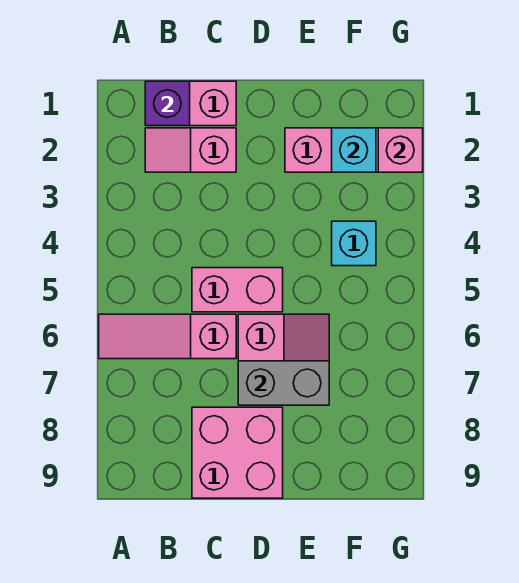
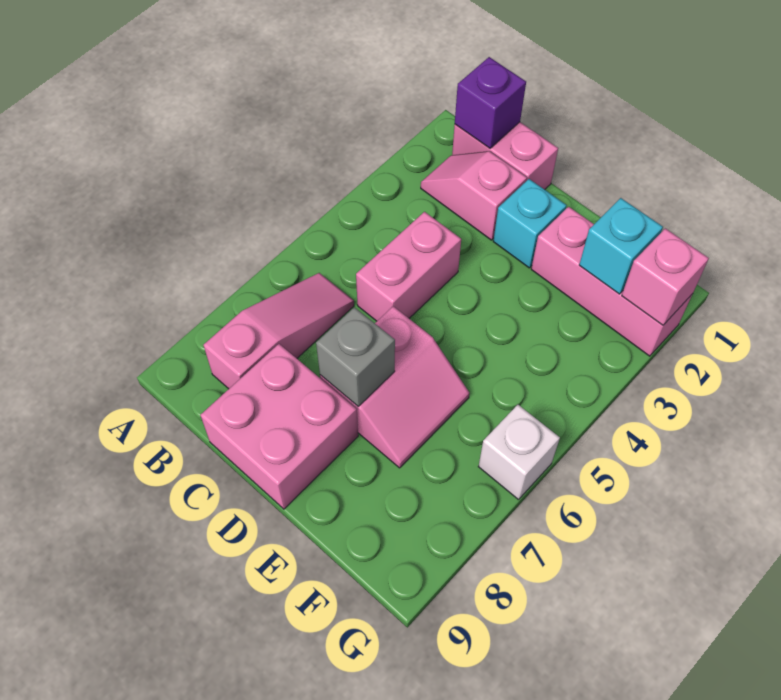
pink 1x3 slope [99,314,236,359] -> pink 1x3 slope turned to [203,273,354,389]
pink 1x2 brick [192,268,283,312] -> pink 1x2 brick turned to [356,212,461,321]
grey 1x2 brick [238,361,329,405] -> grey 1x1 brick [316,307,395,407]
cyan 1x1 brick [332,221,376,266] -> cyan 1x1 brick moved to [493,179,567,268]
none -> white 1x1 brick [478,405,560,500]

